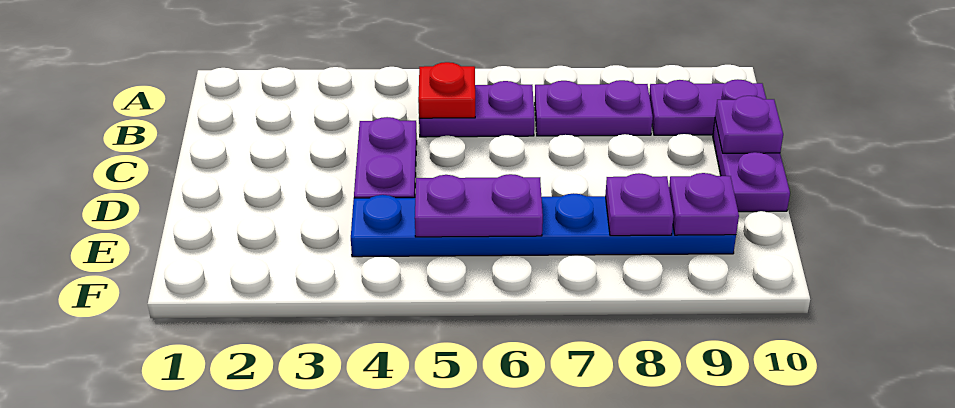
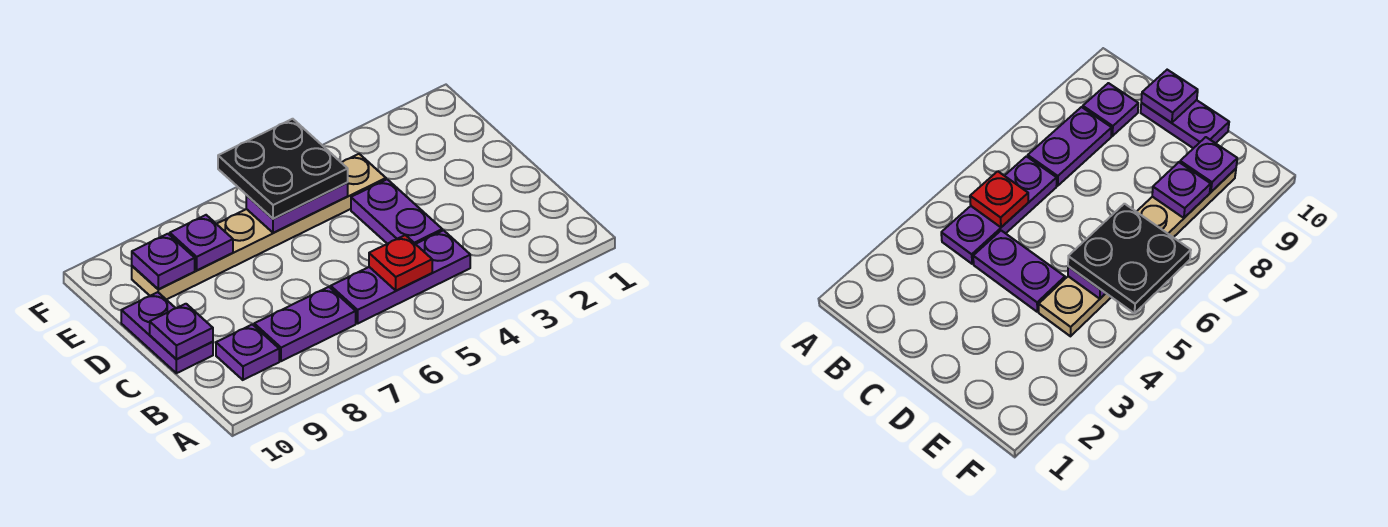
purple 1x2 plate [419,81,535,137] -> purple 1x3 plate [331,230,470,323]
purple 1x2 plate [649,79,766,135] -> purple 1x1 plate [216,324,279,380]
blue 1x6 plate [351,193,736,257] -> tan 1x6 plate [132,154,386,300]
none -> black 2x2 plate [218,119,348,219]

